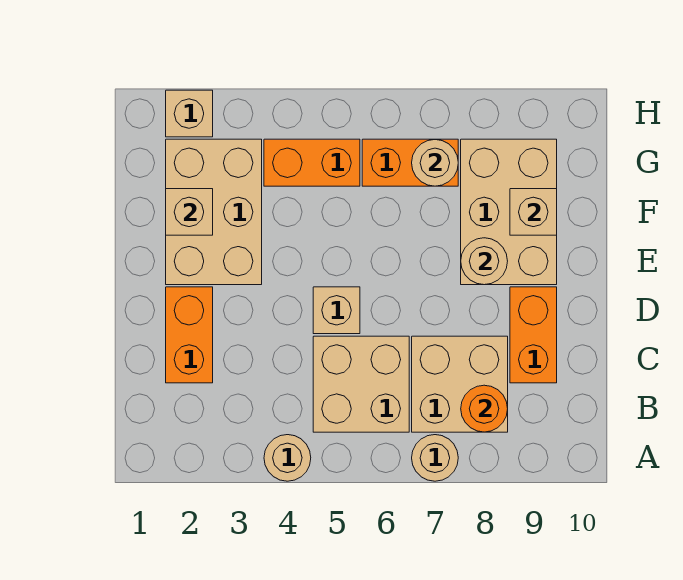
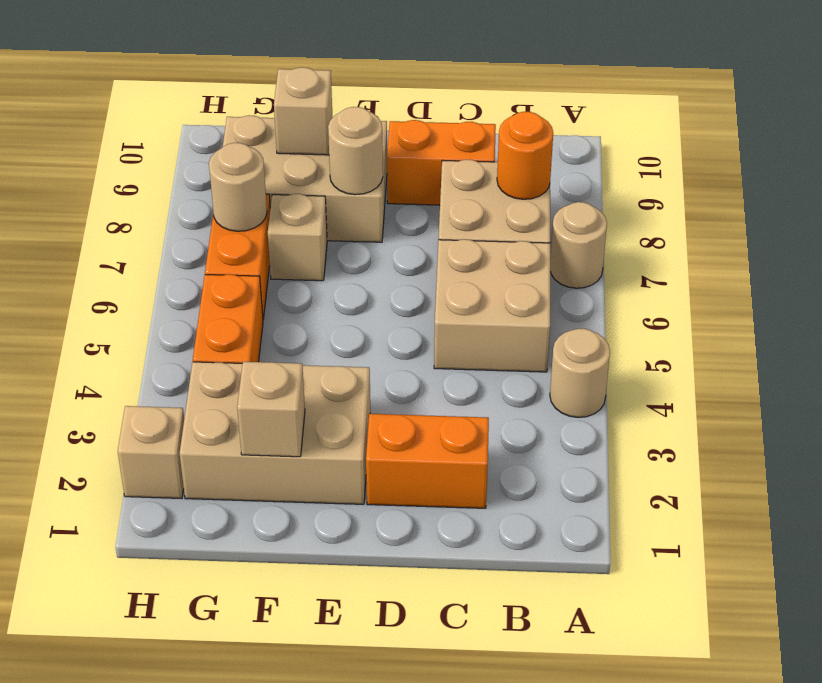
tan 1x1 brick [313,287,360,334] -> tan 1x1 brick moved to [268,194,327,281]

